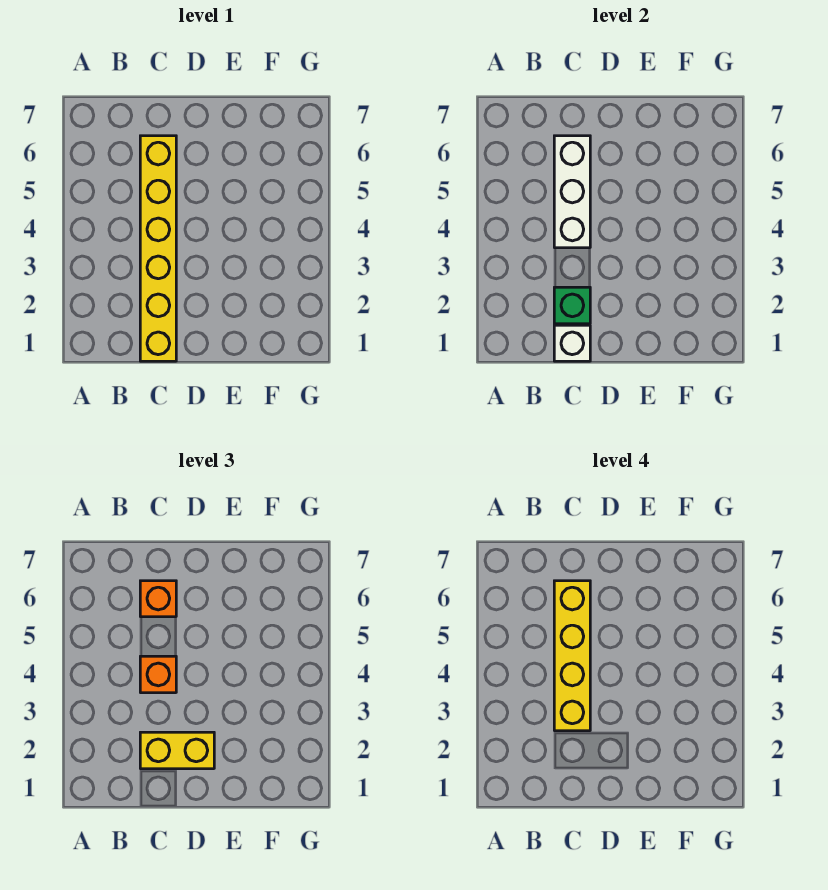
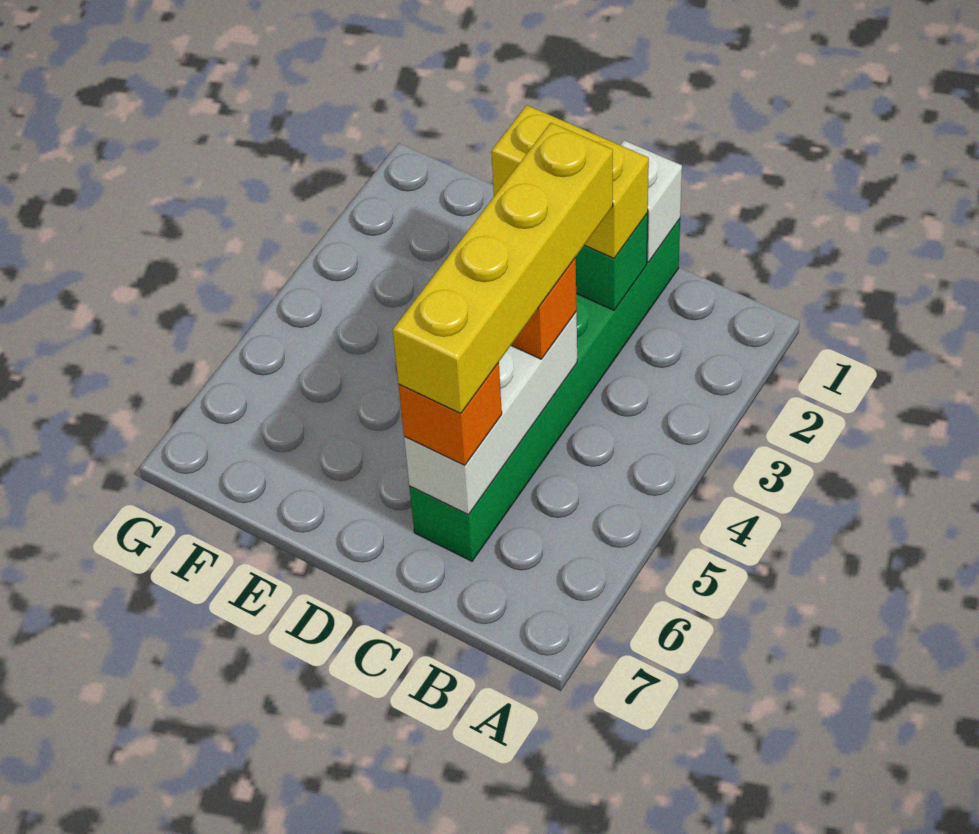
yellow 1x6 brick [140,136,176,361] -> green 1x6 brick [409,219,680,561]

